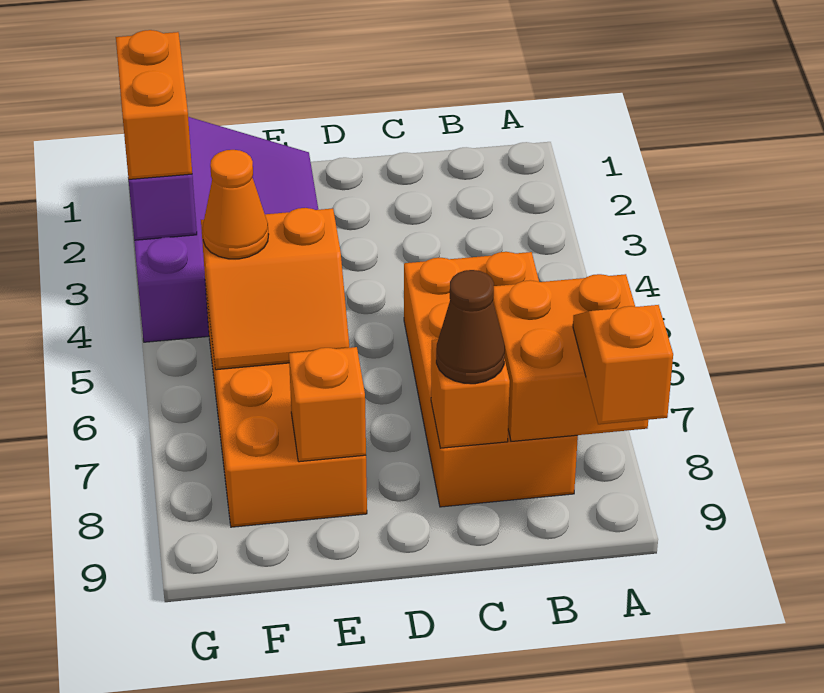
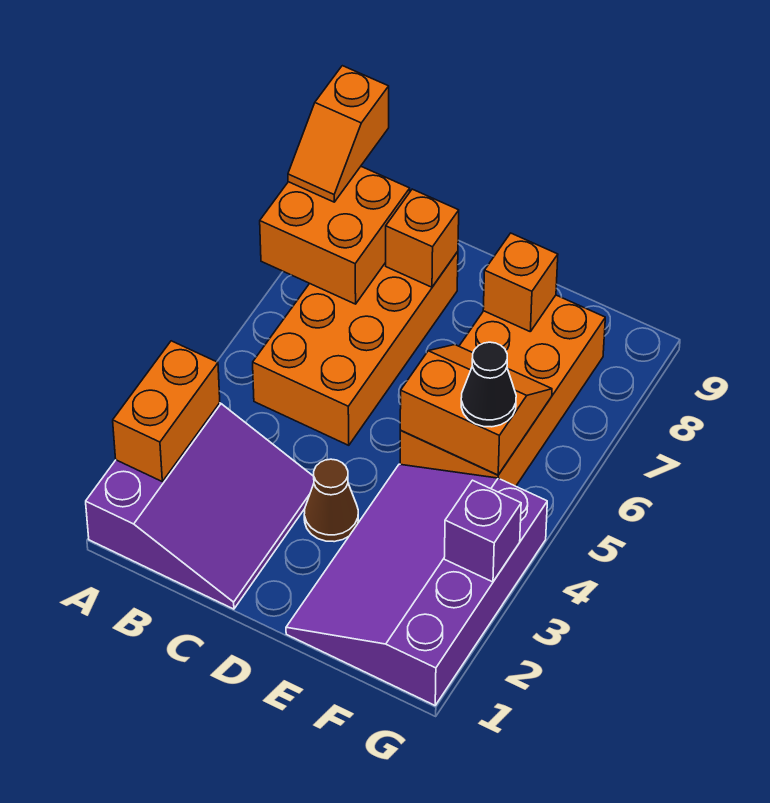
none -> purple 3x3 slope [86,403,314,609]
brown 1x1 cone [436,270,505,384] -> brown 1x1 cone moved to [304,459,358,542]
orange 1x1 cone [203,150,269,259] -> black 1x1 cone [461,342,516,427]
orange 1x2 brick [116,30,192,179] -> orange 1x2 brick moved to [113,341,220,481]

